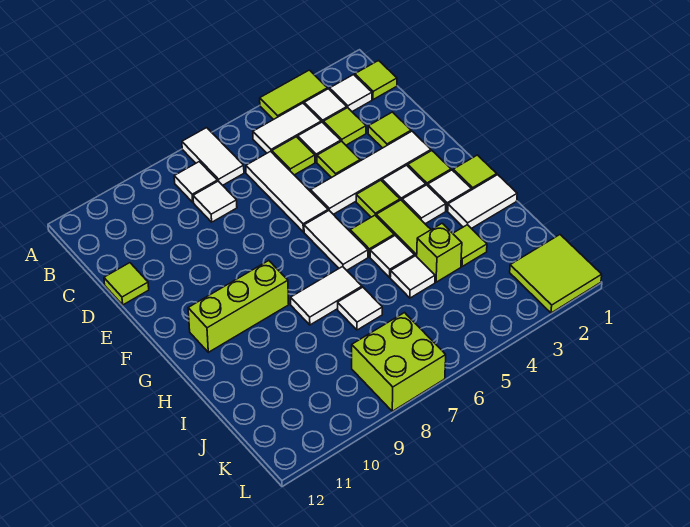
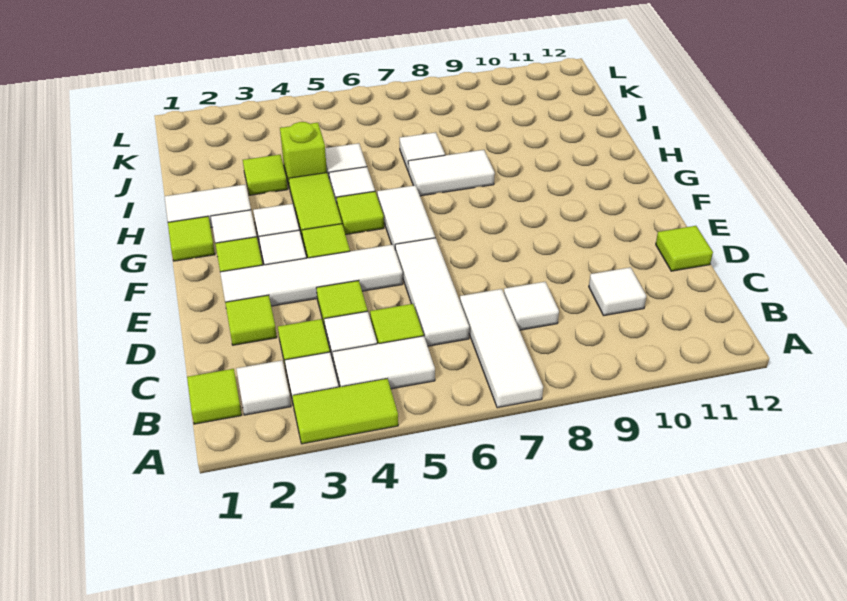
white 1x2 tile [182,128,244,185] -> white 1x3 tile [460,289,543,408]
white 1x1 tile [174,162,217,202] -> white 1x1 tile moved to [589,267,646,316]
lime 1x3 brick [188,261,289,352] -> none
lime 2x2 tile [510,235,602,313] -> none
lime 2x2 brick [352,313,446,411] -> none

